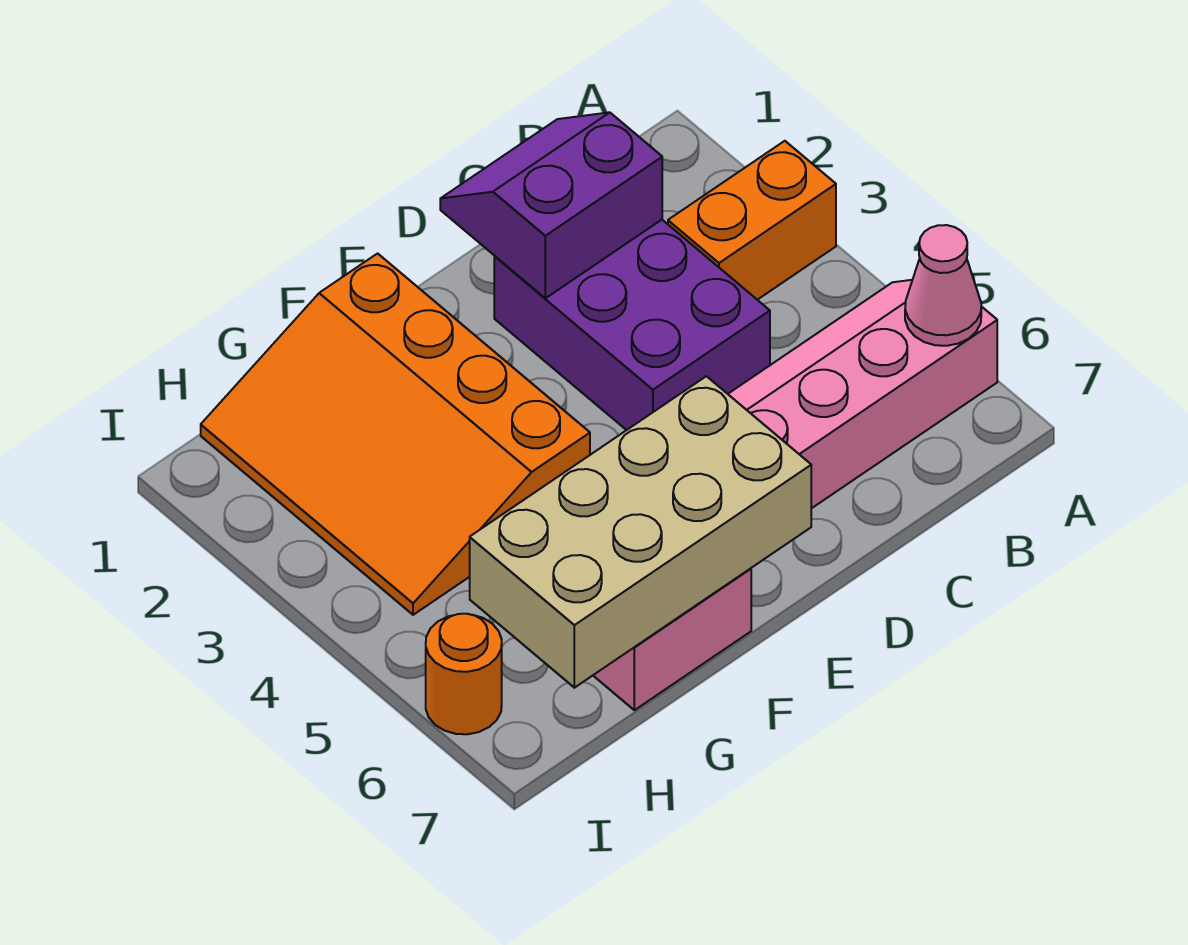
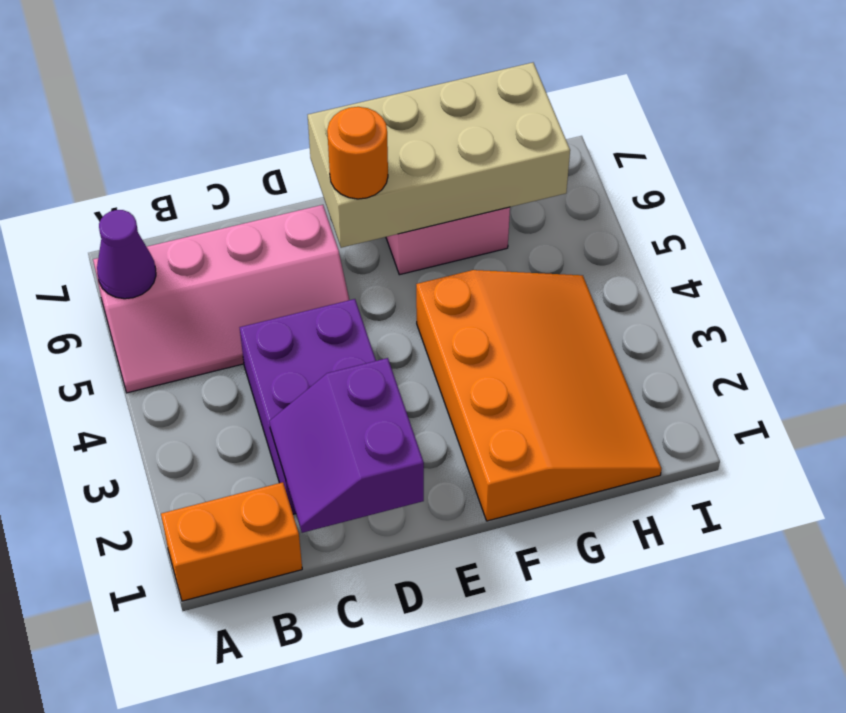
orange 1x2 brick [668,141,836,300] -> orange 1x2 brick moved to [161,482,302,601]
pink 1x1 cone [905,225,981,346] -> purple 1x1 cone [97,210,156,299]
purple 2x2 slope [440,112,662,298] -> purple 2x2 slope turned to [269,358,424,533]
orange 1x1 round brick [426,614,502,734] -> orange 1x1 round brick moved to [327,107,388,199]

